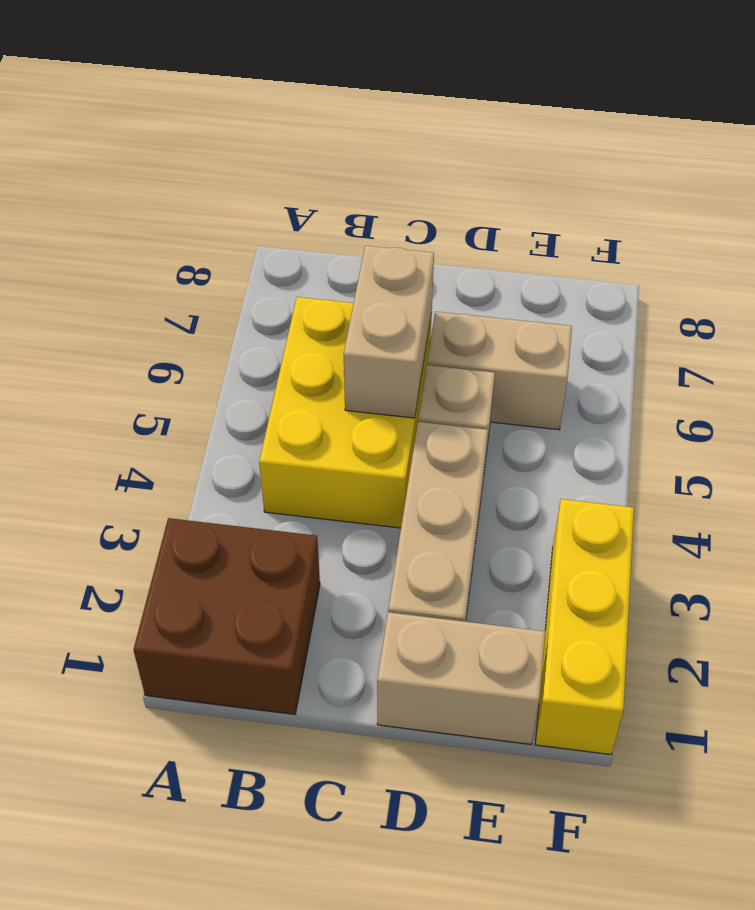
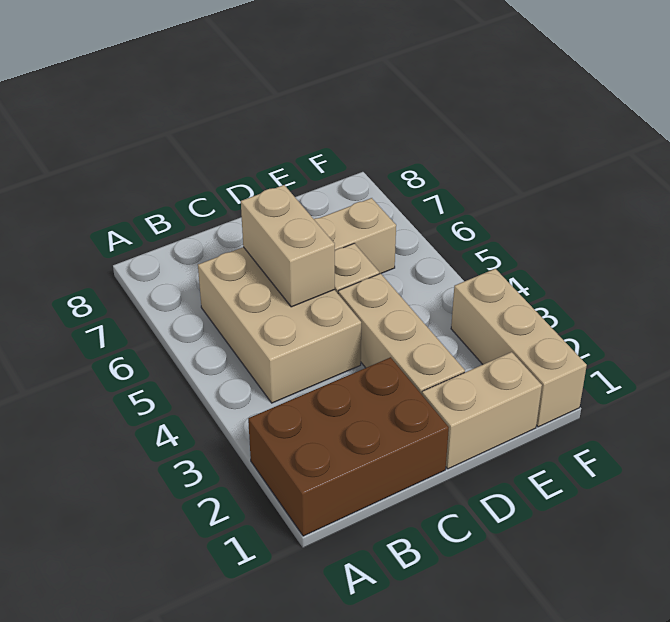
brown 2x2 brick [133,518,320,714] -> brown 2x3 brick [248,357,449,536]
yellow 2x3 brick [259,297,432,528] -> tan 2x3 brick [198,247,361,403]
yellow 1x3 brick [535,499,634,755] -> tan 1x3 brick [451,269,587,427]

